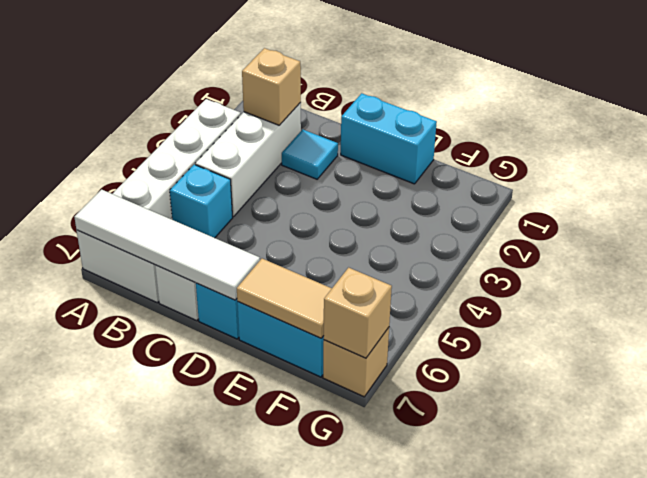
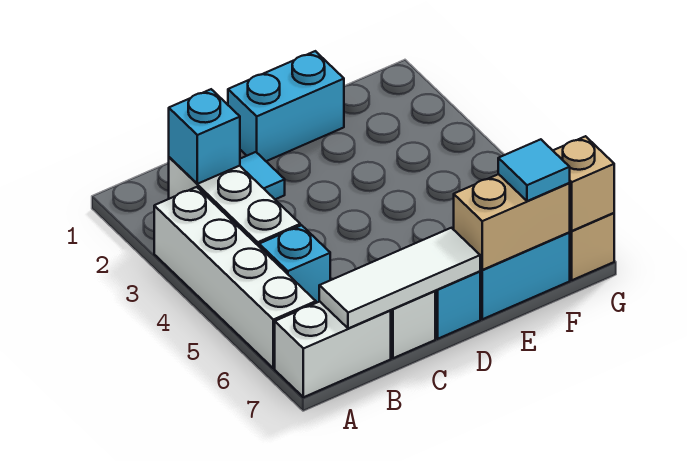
white 1x4 tile [74,190,260,300] -> white 1x3 tile [319,228,480,328]
tan 1x1 brick [242,48,301,125] -> cyan 1x1 brick [169,89,240,184]
tan 1x2 tile [237,259,332,338] -> tan 1x2 brick [454,174,570,270]
none -> cyan 1x1 tile [498,139,570,201]

